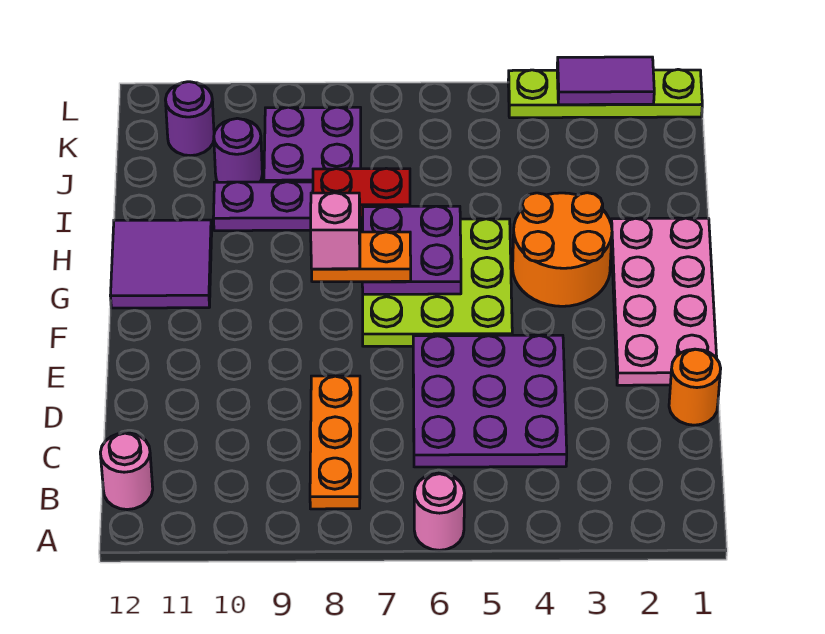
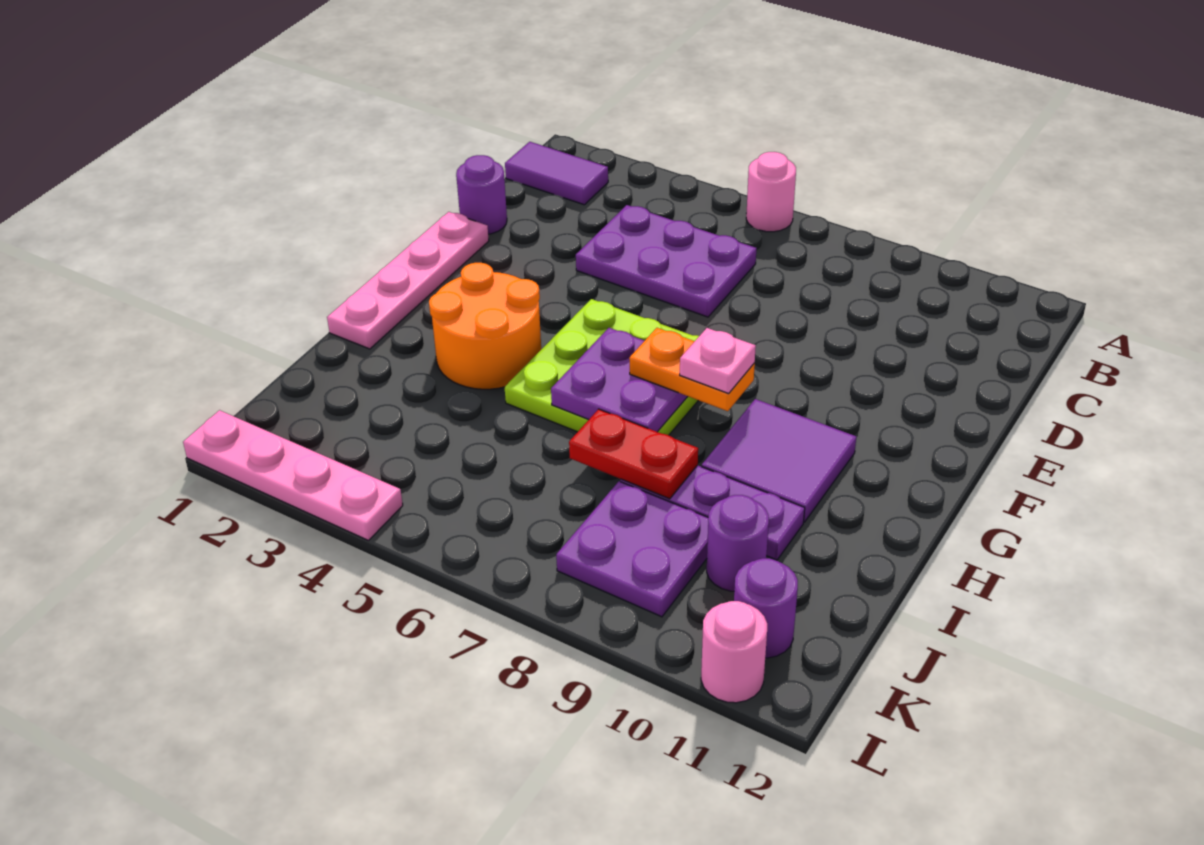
orange 1x3 plate [310,376,360,509] -> none
pink 1x1 round brick [100,433,153,510] -> pink 1x1 round brick moved to [701,601,767,703]
purple 3x3 plate [413,335,567,467] -> purple 2x3 plate [576,205,757,317]
orange 1x1 round brick [669,349,721,425] -> purple 1x1 round brick [456,155,507,234]
pink 2x4 plate [611,218,717,385] -> pink 1x4 plate [327,212,489,349]
pink 1x1 brick [311,193,360,269] -> pink 1x1 plate [680,328,756,394]
purple 2x2 tile [110,220,212,308] -> purple 2x2 tile moved to [702,399,856,522]
lime 1x4 plate [508,69,702,118] -> pink 1x4 plate [183,410,403,540]
purple 1x2 tile [557,57,654,105] -> purple 1x2 tile moved to [505,142,608,205]

